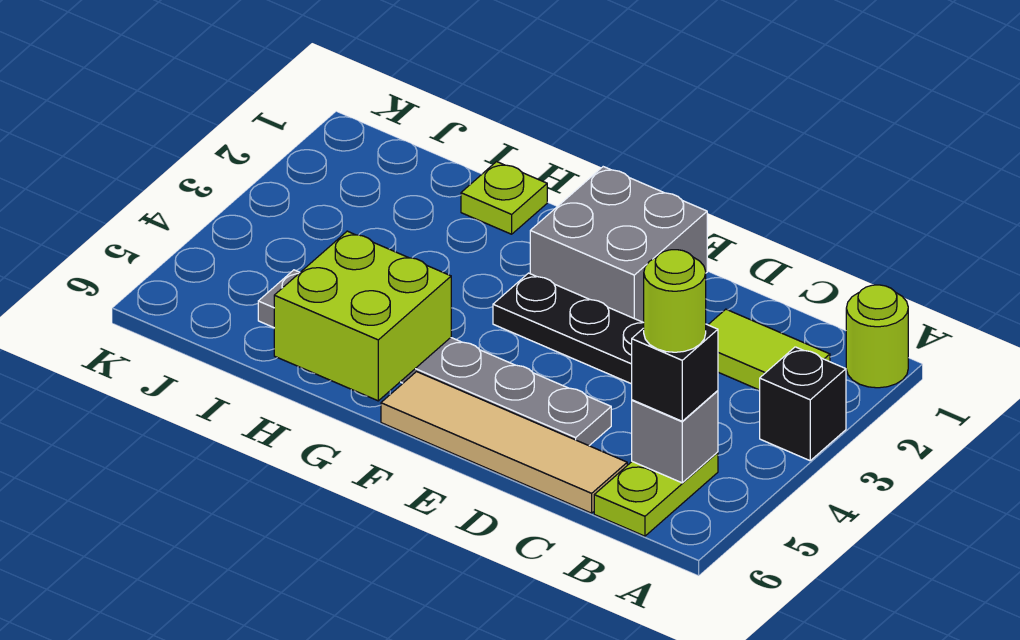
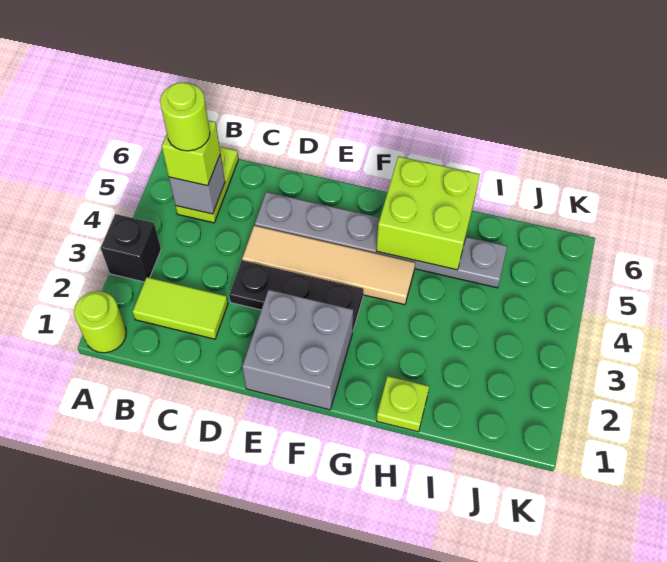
black 1x1 brick [632,324,718,421] -> lime 1x1 brick [162,120,220,186]
tan 1x4 tile [381,372,627,513] -> tan 1x4 tile moved to [242,226,415,305]

